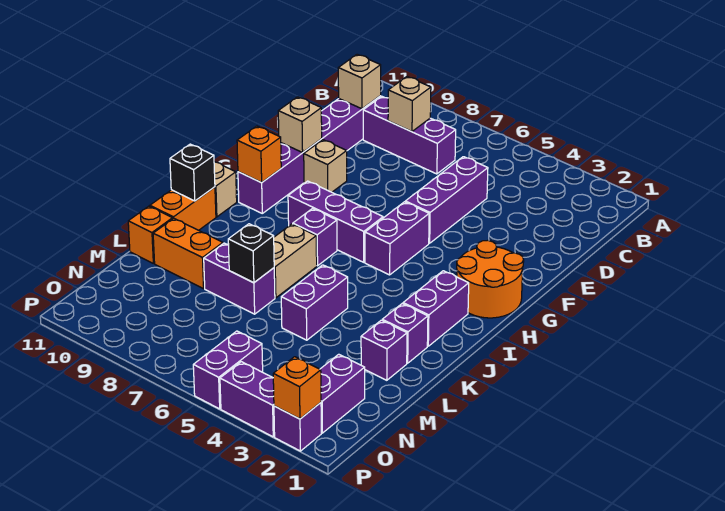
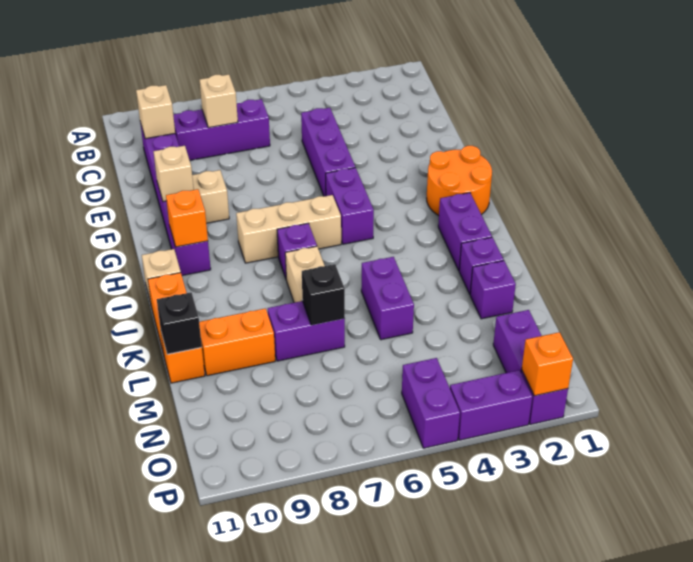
purple 1x3 brick [288,181,383,262] -> tan 1x3 brick [236,195,341,263]
black 1x1 brick [170,144,215,201] -> black 1x1 brick moved to [157,293,202,354]

